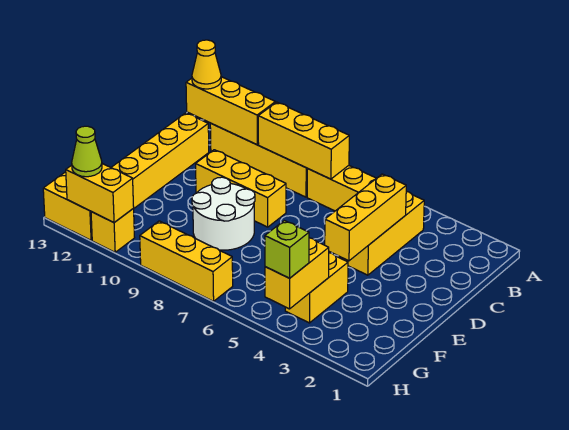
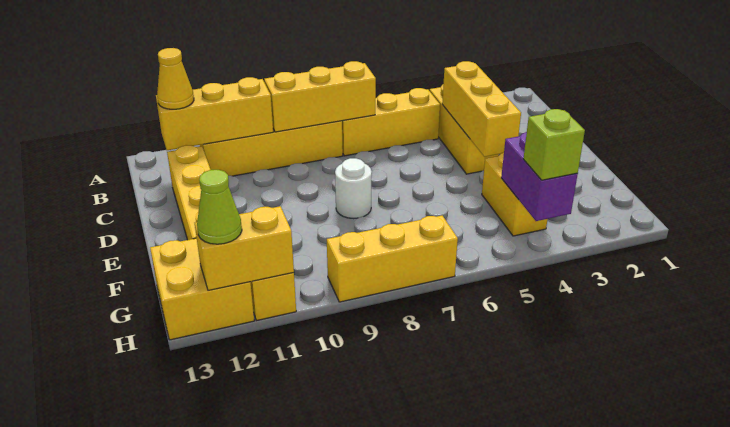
yellow 1x3 brick [196,150,286,227] -> none
white 2x2 round brick [192,177,255,250] -> white 1x1 round brick [335,158,372,219]
yellow 1x2 brick [265,238,329,309] -> purple 1x2 brick [501,132,578,221]

